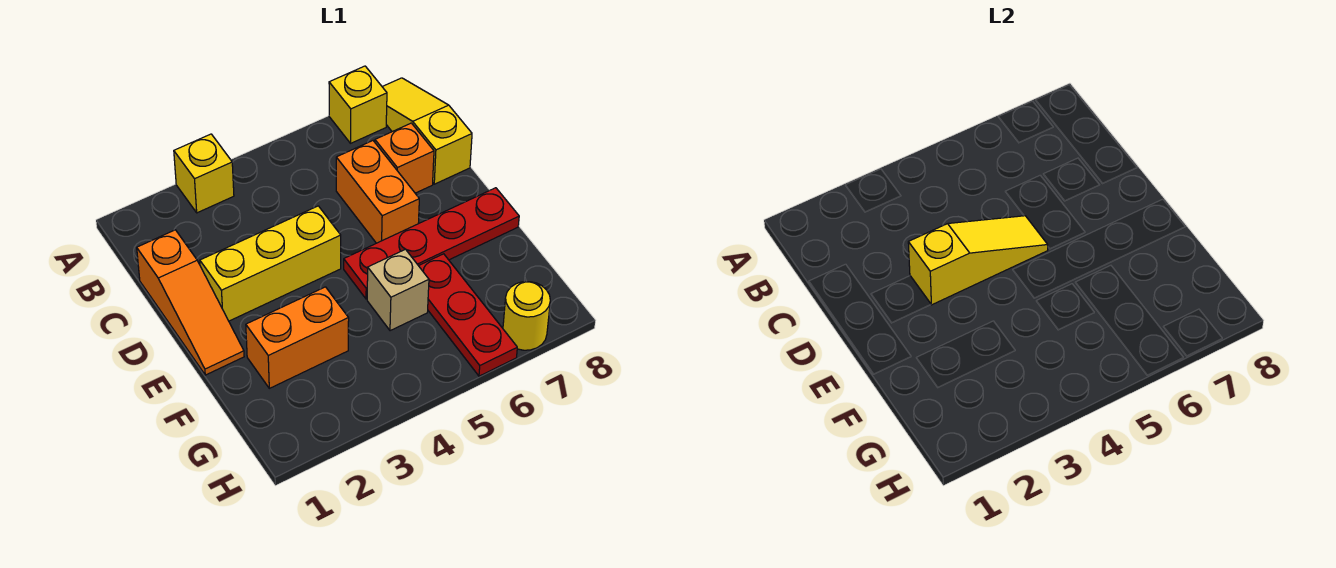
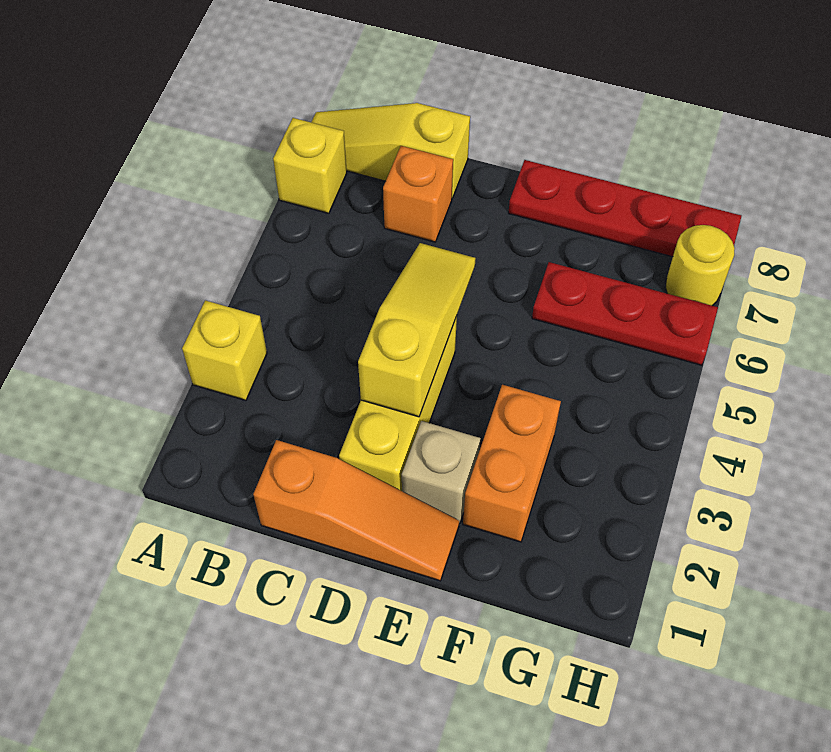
orange 1x2 brick [336,141,419,243] -> none
red 1x4 plate [344,188,519,299] -> red 1x4 plate turned to [508,160,741,257]
tan 1x1 brick [367,249,429,331] -> tan 1x1 brick moved to [402,421,481,524]

